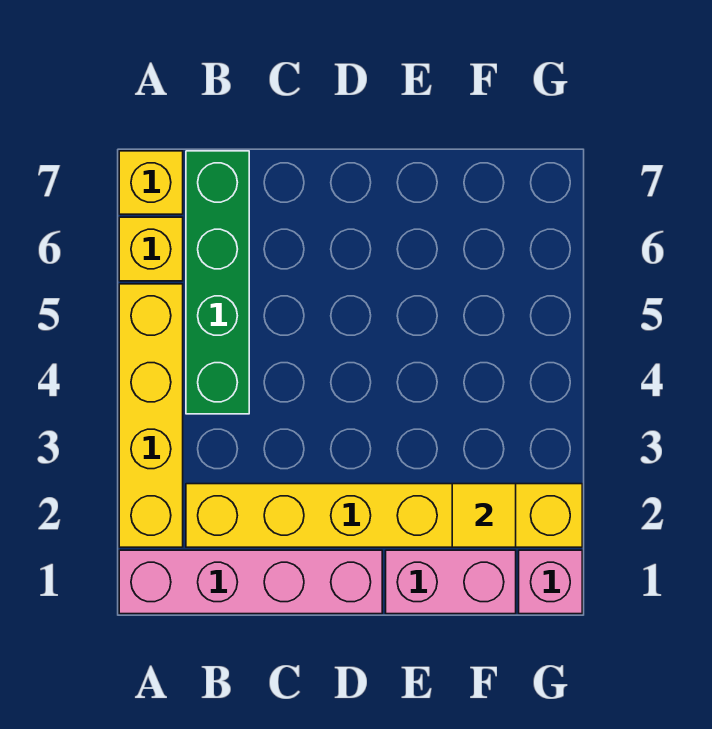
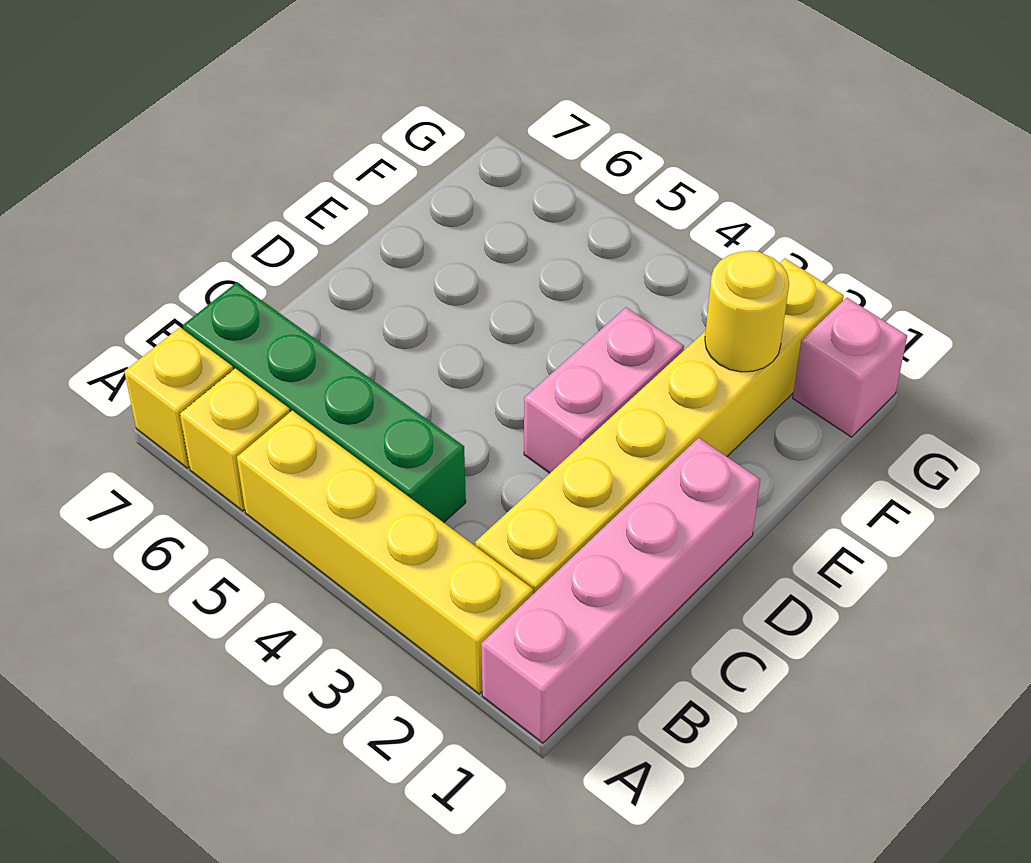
pink 1x2 brick [386,550,516,614] -> pink 1x2 brick moved to [524,307,684,473]
yellow 1x1 tile [452,484,516,547] -> yellow 1x1 round brick [705,251,789,372]

